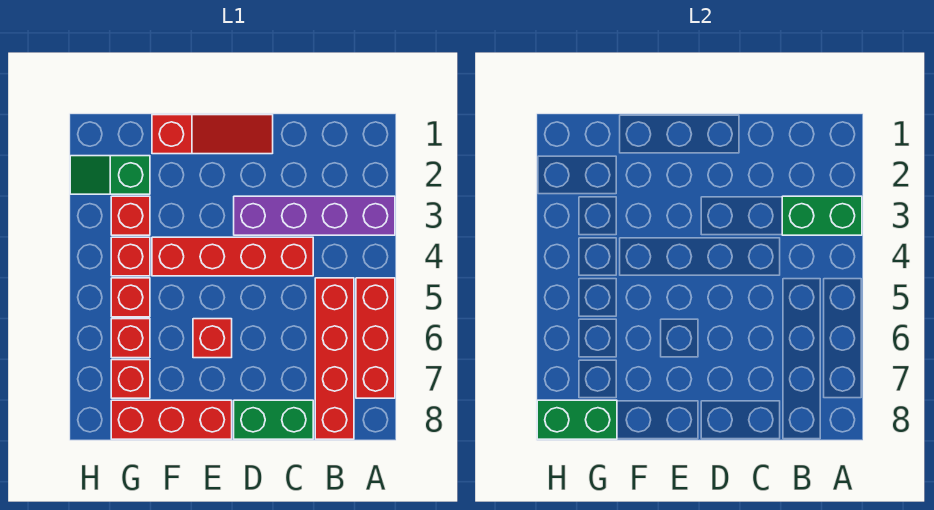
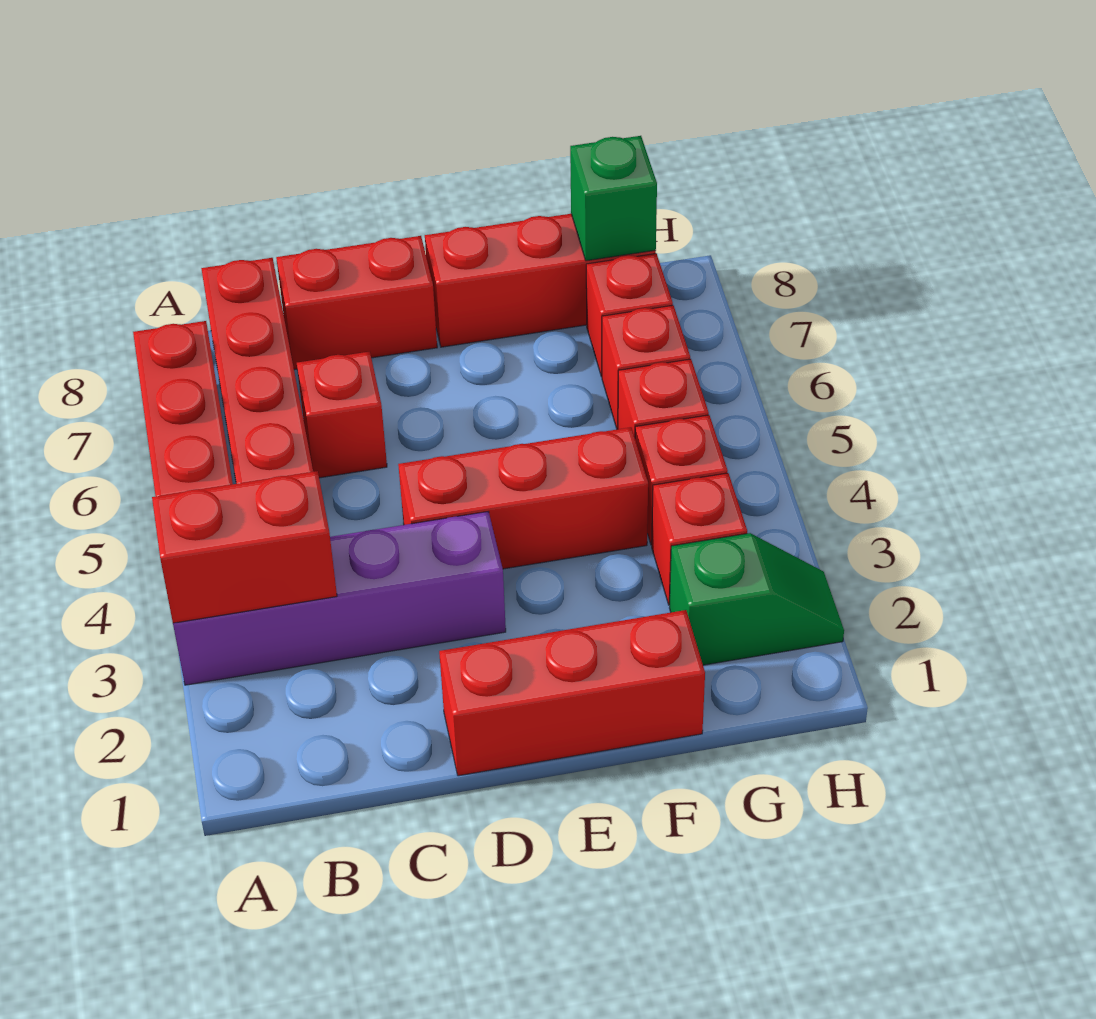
green 1x2 brick [782,196,862,235] -> red 1x2 brick [152,471,337,623]
red 1x4 brick [152,237,313,276] -> red 1x3 brick [398,427,648,569]
green 1x2 brick [234,400,313,439] -> red 1x2 brick [276,236,437,370]
red 1x3 slope [152,115,273,154] -> red 1x3 brick [439,610,705,776]
red 1x1 brick [193,319,232,358] -> red 1x1 brick moved to [297,352,387,478]
green 1x2 brick [537,400,617,439] -> green 1x1 brick [570,136,657,261]

